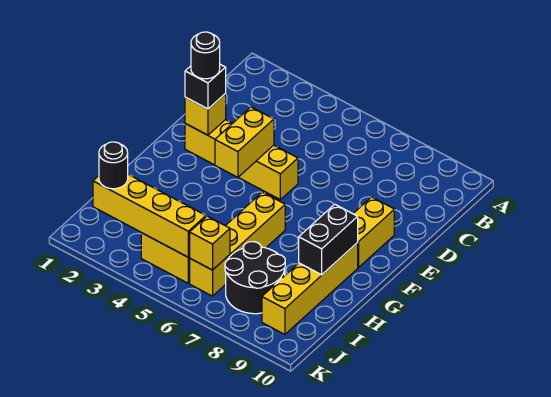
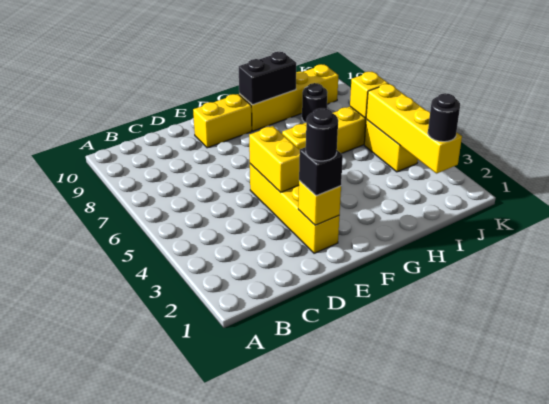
yellow 1x2 brick [215,107,274,177] -> yellow 1x2 brick turned to [249,126,300,192]
black 2x2 round brick [225,242,285,314] -> black 1x1 round brick [302,83,328,123]

